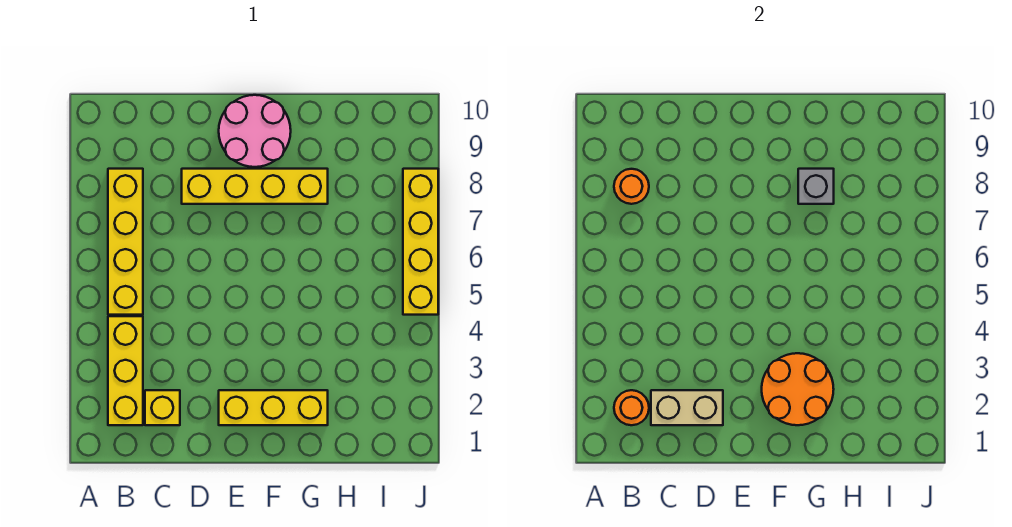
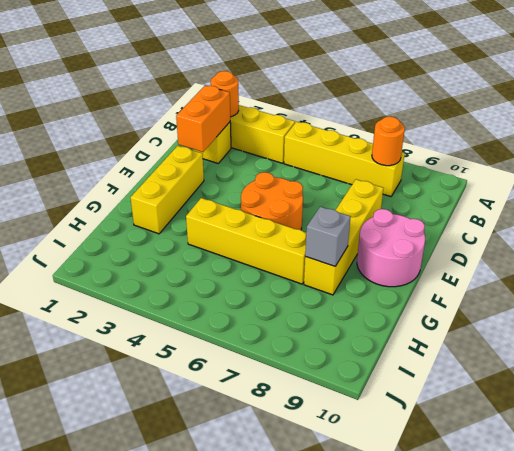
tan 1x2 brick [651,390,723,425] -> orange 1x2 brick [176,85,230,152]
orange 2x2 round brick [762,353,834,425] -> orange 2x2 round brick moved to [241,172,303,230]
yellow 1x4 brick [403,169,438,315] -> yellow 1x4 brick moved to [186,198,306,284]

